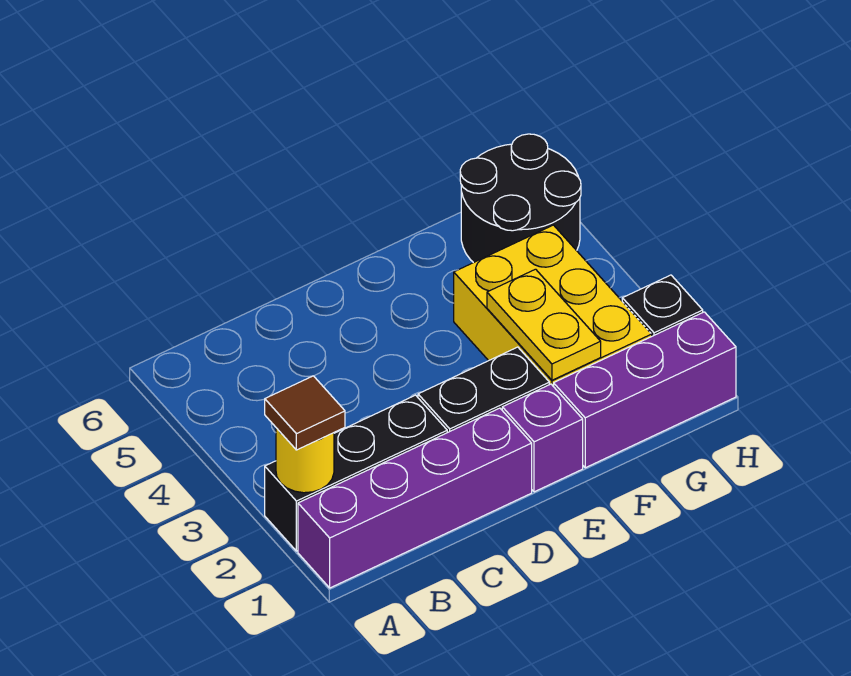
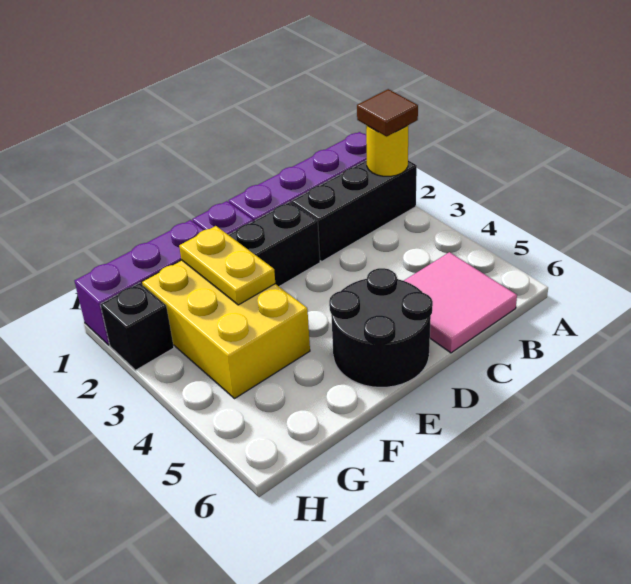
none -> pink 2x2 tile [404,252,517,353]
black 2x2 round brick [460,134,581,263] -> black 2x2 round brick moved to [329,268,433,387]

